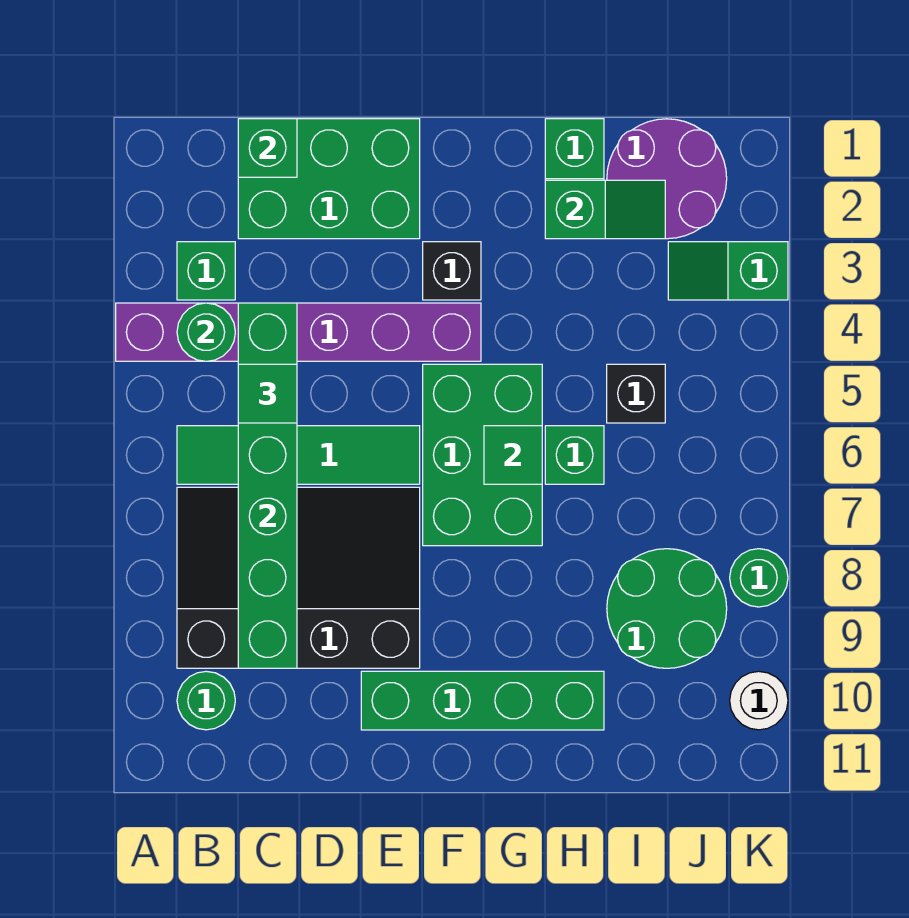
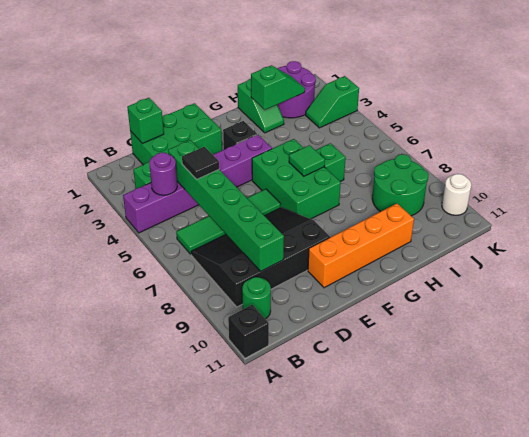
green 1x1 round brick [177,303,235,361] -> purple 1x1 round brick [149,153,177,195]
green 1x1 tile [238,364,297,423] -> black 1x1 tile [182,147,219,179]
green 1x4 brick [361,671,604,730] -> orange 1x4 brick [308,204,414,288]
black 1x1 brick [607,364,665,423] -> black 1x1 brick moved to [228,305,269,358]
green 1x1 round brick [730,549,788,607] -> none

